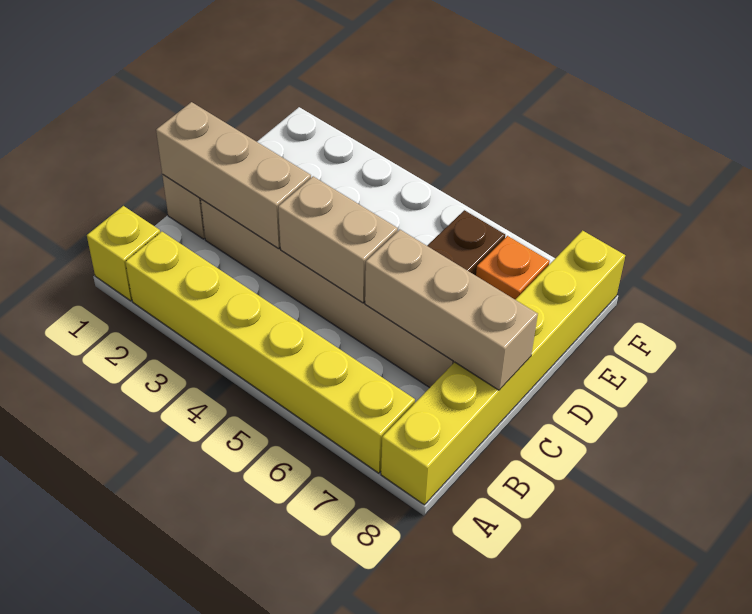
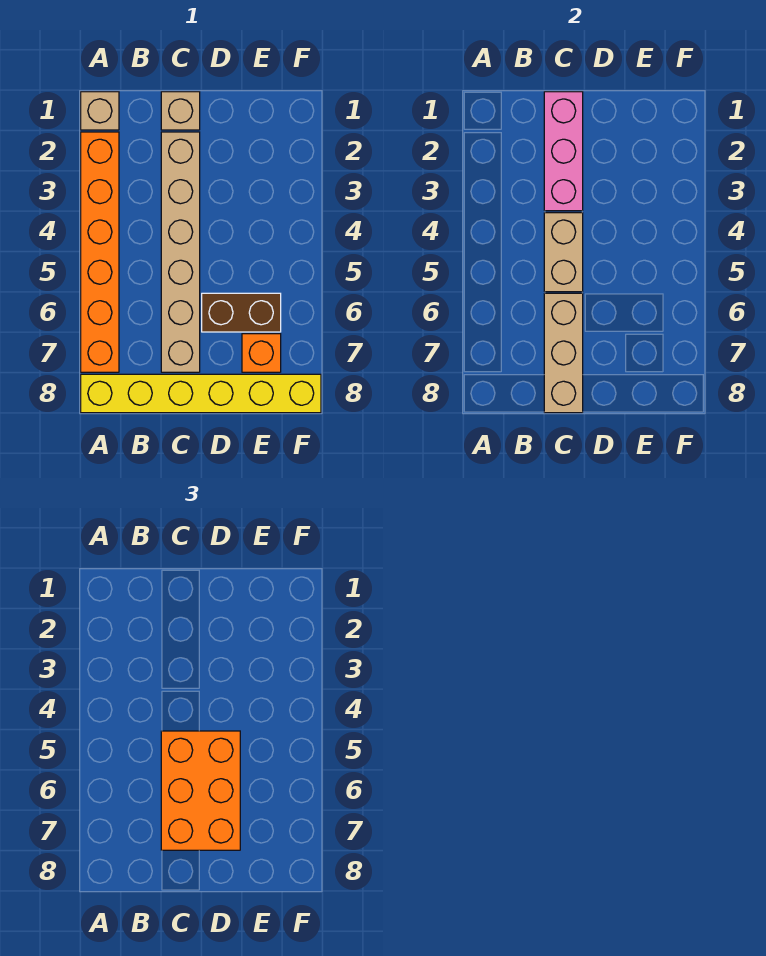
yellow 1x1 brick [87,206,160,301] -> tan 1x1 brick [81,92,119,130]
yellow 1x6 brick [125,232,415,473] -> orange 1x6 brick [81,132,119,372]
tan 1x3 brick [156,102,311,249] -> pink 1x3 brick [544,92,583,211]
none -> orange 2x3 brick [161,731,240,850]

